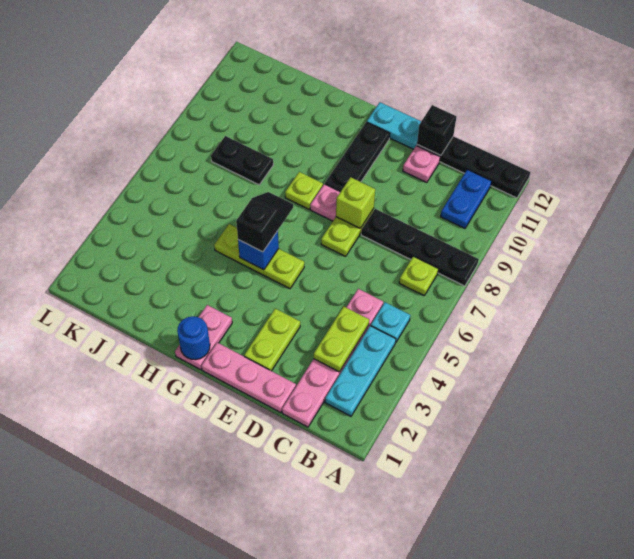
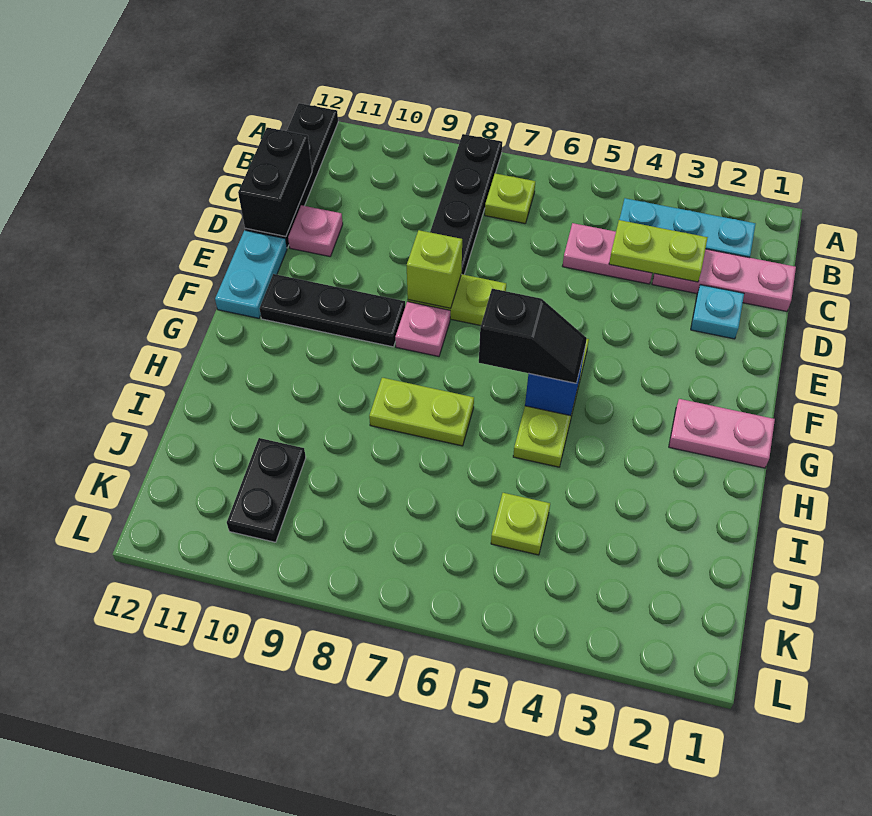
cyan 1x1 plate [371,302,410,343] -> cyan 1x1 plate moved to [691,285,744,339]
blue 1x2 plate [440,169,492,228] -> none
pink 1x3 plate [201,343,296,412] -> none
black 1x1 brick [417,105,456,155] -> black 1x2 brick [238,128,312,237]
lime 1x2 plate [244,309,300,371] -> lime 1x2 plate moved to [369,378,474,446]
blue 1x1 round brick [177,316,210,360] -> none
black 1x2 slope [236,192,293,252] -> black 1x2 slope turned to [479,289,587,383]
lime 1x1 plate [285,172,323,209] -> lime 1x1 plate moved to [491,493,550,555]
black 1x2 plate [211,136,273,185] -> black 1x2 plate moved to [227,438,306,542]

